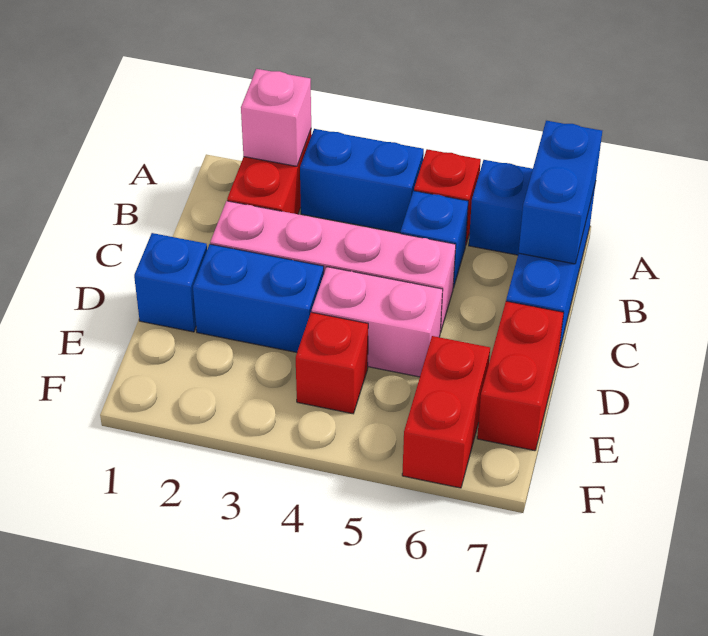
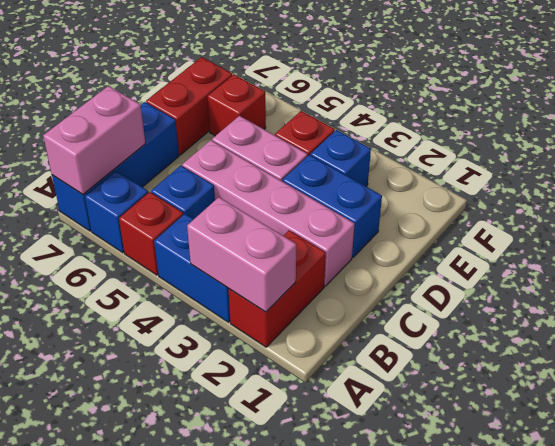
pink 1x1 brick [241,69,311,166] -> pink 1x2 brick [187,197,297,312]
blue 1x2 brick [519,121,602,264] -> pink 1x2 brick [43,86,145,194]
blue 1x1 brick [134,233,207,332] -> blue 1x1 brick moved to [311,130,371,186]
red 1x2 brick [402,336,490,488] -> red 1x1 brick [207,75,266,136]

